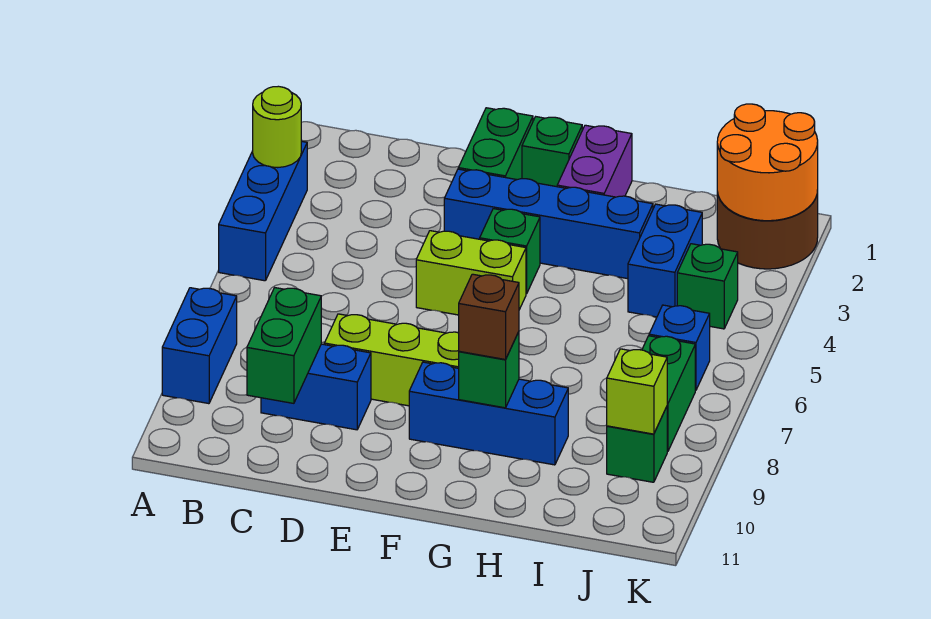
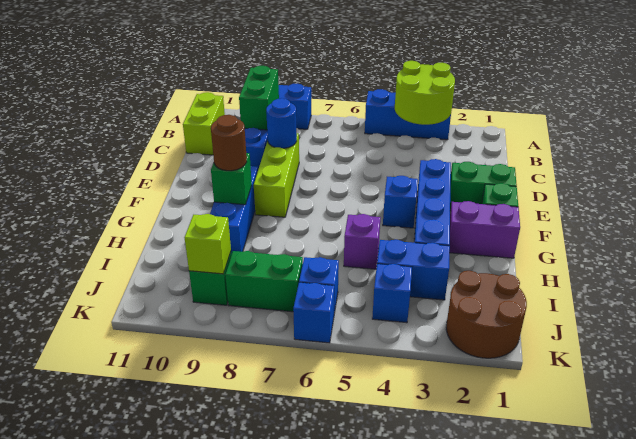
lime 1x1 round brick [253,86,301,168] -> lime 2x2 round brick [395,61,455,125]
green 1x2 brick [247,288,321,403] -> green 1x2 brick turned to [239,66,279,130]
none -> blue 1x1 round brick [266,98,297,148]
lime 1x2 brick [416,231,526,315] -> lime 1x2 brick moved to [183,92,225,155]
green 1x1 brick [480,209,540,294] -> blue 1x1 brick [383,176,418,228]
brown 1x1 brick [459,274,519,360] -> brown 1x1 round brick [211,115,247,171]
none -> purple 1x1 brick [344,214,381,269]
orange 2x2 round brick [717,104,818,221] -> none
green 1x1 brick [677,244,738,329] -> blue 1x1 brick [372,264,412,323]
none -> blue 1x1 brick [293,282,334,343]

